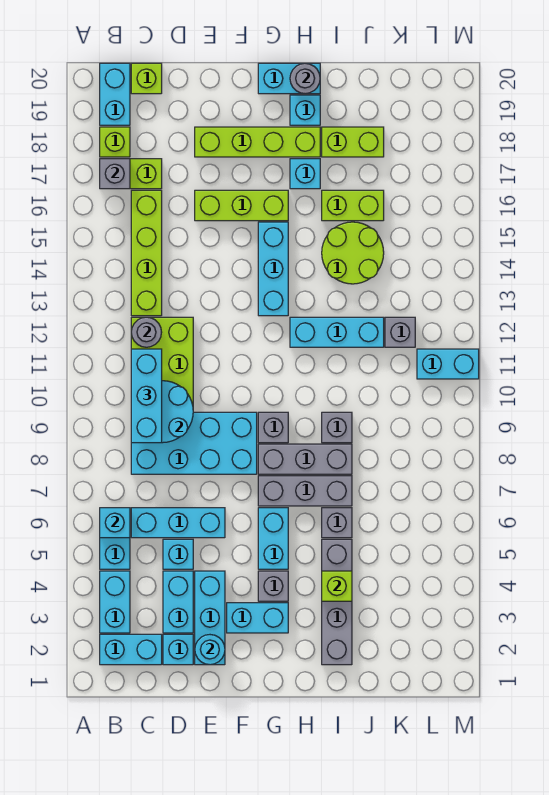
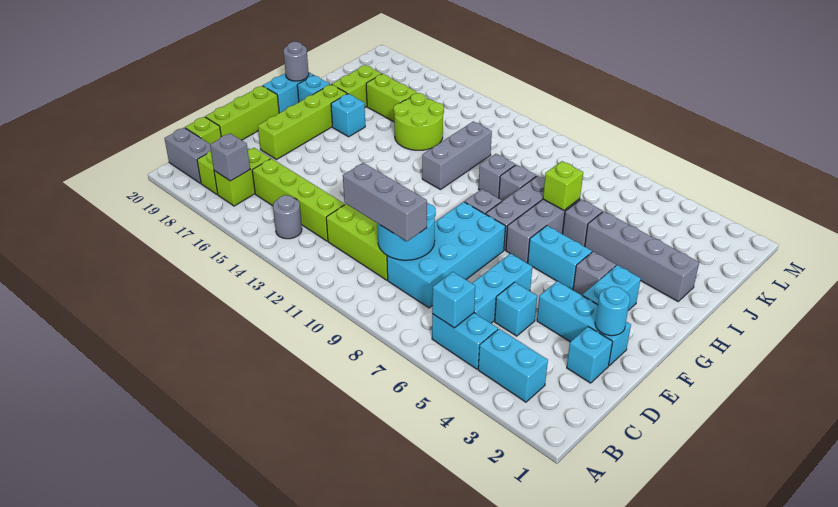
cyan 1x2 brick [100,634,162,665] -> none
cyan 1x2 brick [100,63,130,125] -> grey 1x2 brick [164,128,211,183]
cyan 1x3 brick [131,349,162,443] -> grey 1x3 brick [343,163,427,241]
grey 1x1 round brick [131,317,162,347] -> grey 1x1 round brick moved to [273,195,302,239]
cyan 1x2 brick [163,571,193,633] -> none
lime 1x3 brick [195,190,288,221] -> lime 1x3 brick moved to [205,86,279,140]
cyan 1x3 brick [258,222,288,316] -> none
cyan 1x3 brick [290,317,384,347] -> grey 1x3 brick [422,121,492,190]
lime 1x1 brick [322,571,352,601] -> lime 1x1 brick moved to [543,161,583,210]
lime 1x2 brick [322,190,384,221] -> lime 1x2 brick turned to [366,74,417,122]
grey 1x1 brick [385,317,415,347] -> grey 1x1 brick moved to [479,154,515,198]
cyan 1x2 brick [417,349,479,379] -> none

